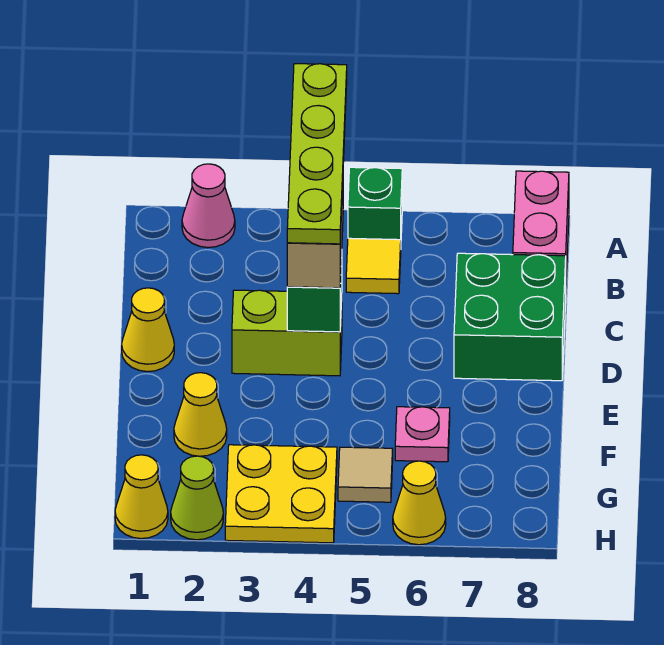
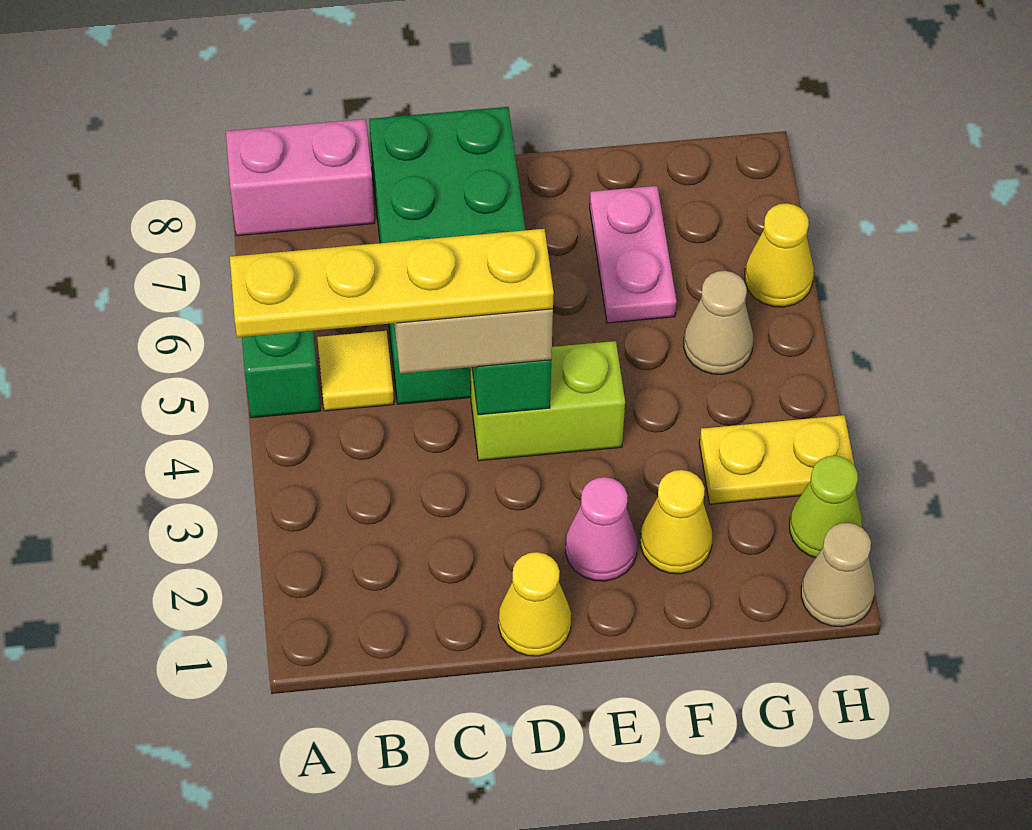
pink 1x1 cone [182,164,235,248] -> pink 1x1 cone moved to [565,477,637,581]
lime 1x4 plate [287,64,347,244] -> yellow 1x4 plate [230,229,554,337]
green 2x2 brick [454,253,566,381] -> green 2x4 brick [369,107,525,404]
lime 1x2 brick [232,290,342,376] -> lime 1x2 brick turned to [471,341,625,461]
pink 1x1 plate [395,407,450,462] -> pink 1x2 plate [590,186,676,323]
yellow 2x2 plate [225,445,337,543] -> yellow 1x2 plate [699,415,854,504]
tan 1x1 tile [338,447,393,502] -> tan 1x1 cone [684,271,753,374]
yellow 1x1 cone [115,455,168,539] -> tan 1x1 cone [801,523,875,627]

